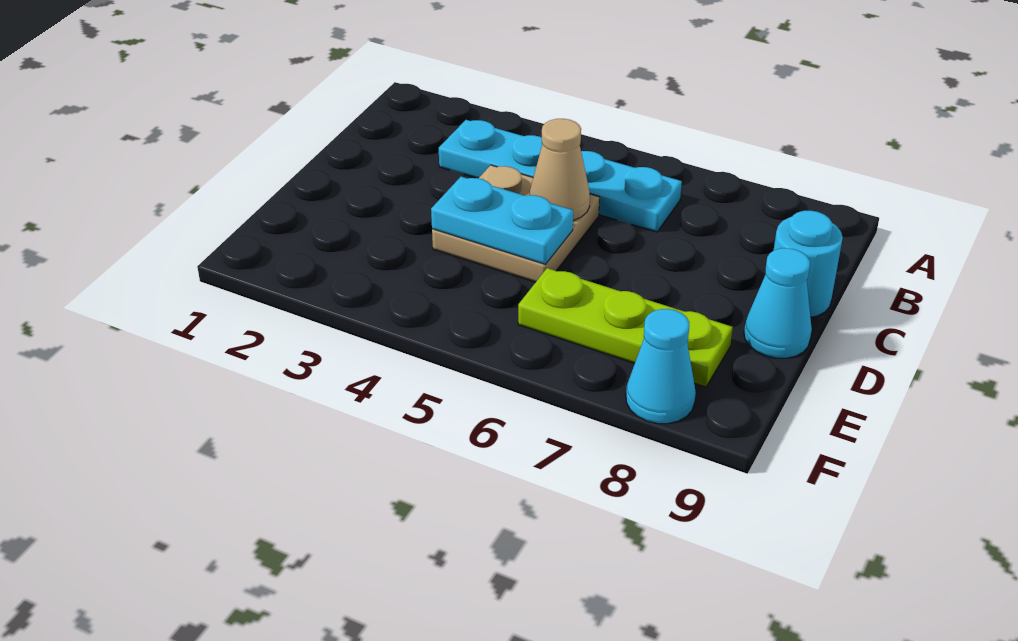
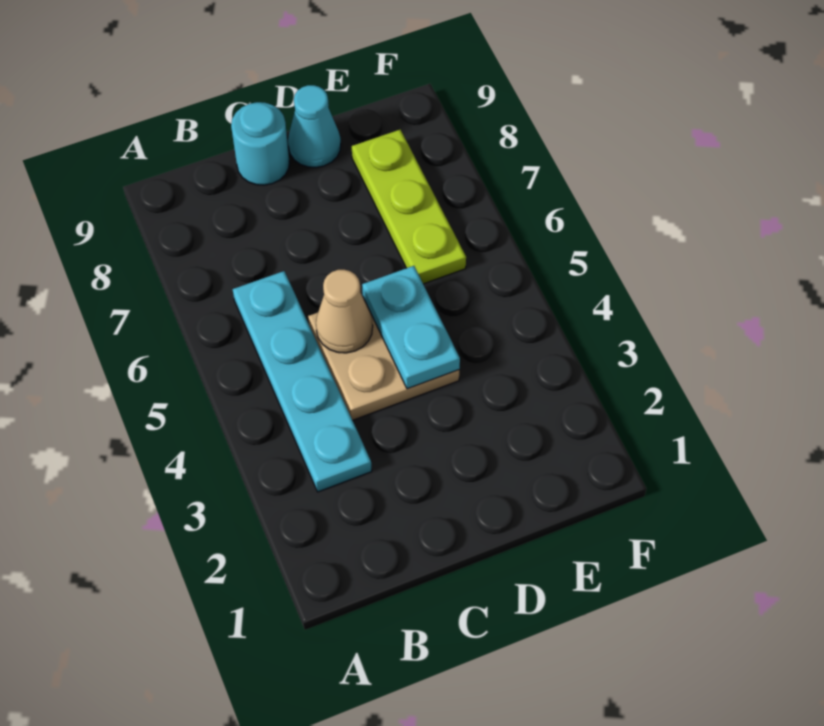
cyan 1x1 cone [626,309,696,424] -> none

